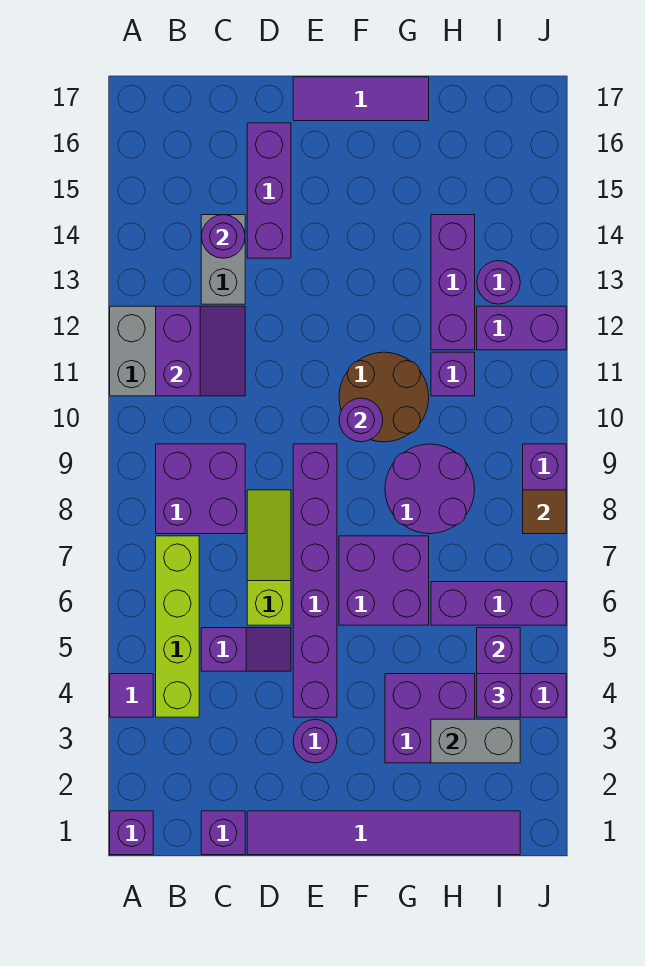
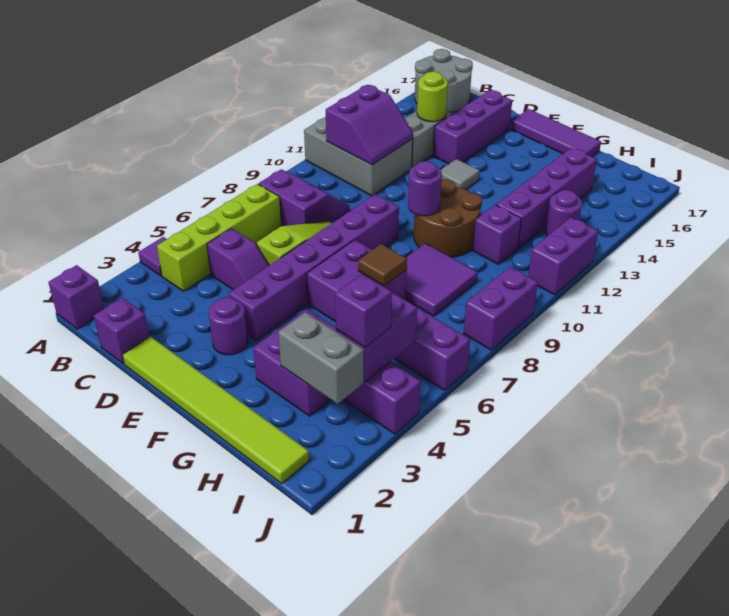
none -> grey 2x2 round brick [415,49,473,113]
purple 2x2 brick [156,444,245,534] -> purple 2x2 slope [259,169,350,226]
purple 1x1 round brick [202,215,245,258] -> lime 1x1 round brick [417,72,448,122]
purple 1x6 tile [247,811,520,855] -> lime 1x6 tile [122,336,309,484]
none -> grey 1x1 tile [441,159,480,190]
purple 2x2 round brick [385,444,475,534] -> purple 2x2 tile [406,243,478,316]
purple 1x3 brick [431,215,475,350] -> purple 1x4 brick [496,147,597,248]
purple 1x2 brick [477,306,566,350] -> purple 1x2 brick turned to [528,217,598,295]
brown 1x1 tile [523,490,566,534] -> brown 1x1 tile moved to [358,244,407,286]

